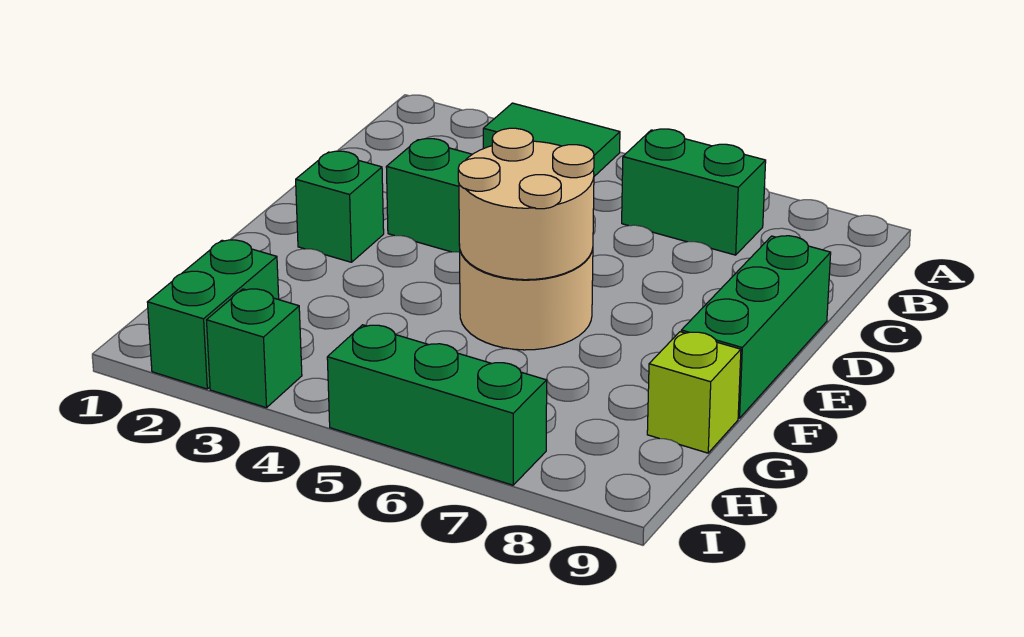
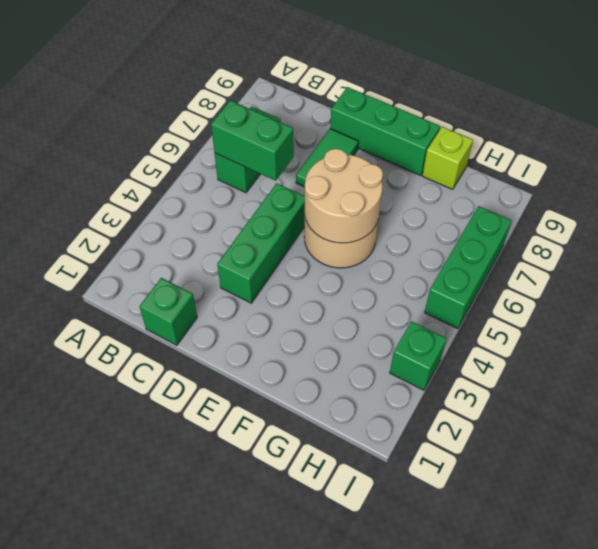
green 1x2 tile [483,103,620,176] -> green 1x2 tile moved to [296,129,359,187]
green 1x1 brick [296,151,384,262] -> green 1x1 brick moved to [140,278,197,345]
green 1x2 brick [147,240,279,389] -> green 1x2 brick moved to [211,100,294,181]

